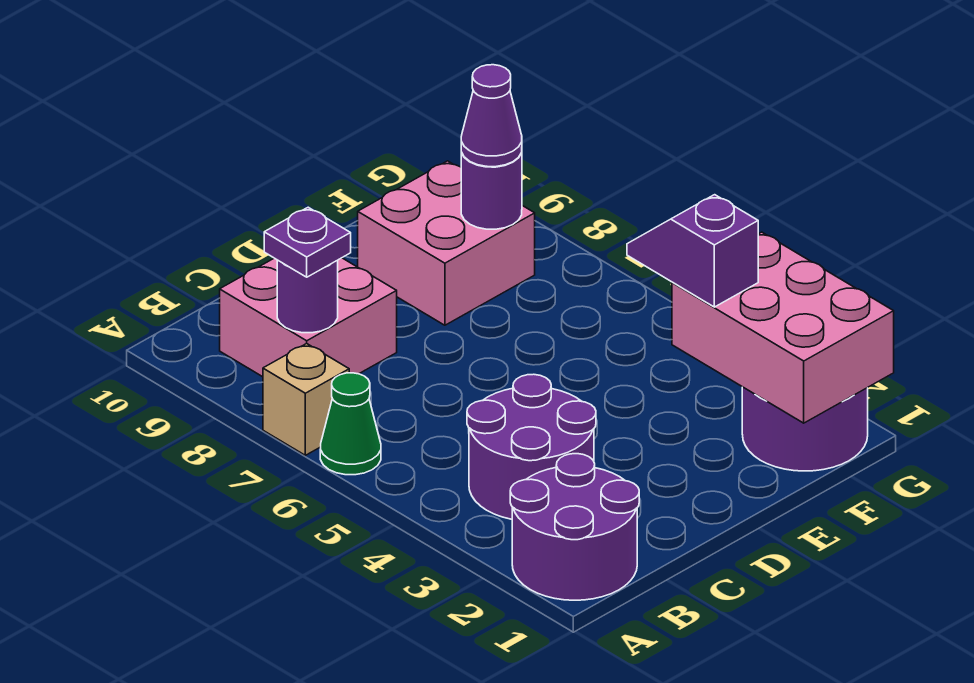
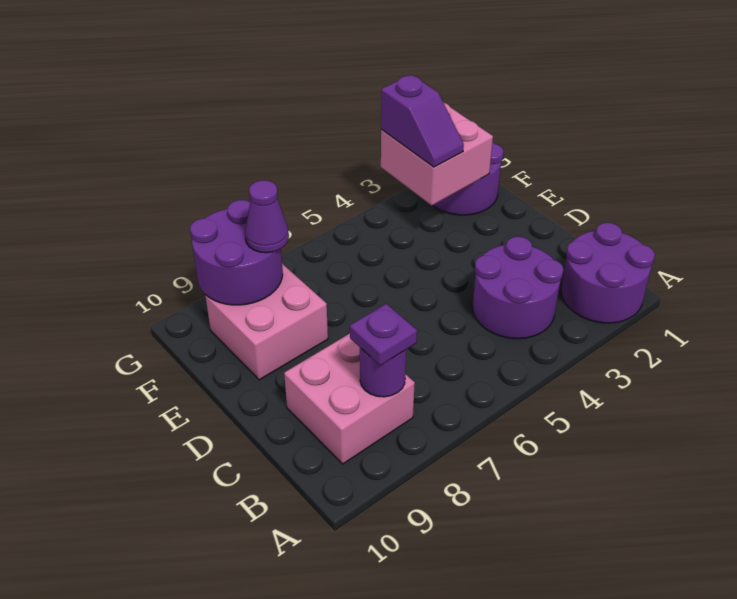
green 1x1 cone [320,373,381,475] -> none
tan 1x1 brick [263,344,349,455] -> none
pink 2x3 brick [672,232,894,423] -> pink 2x2 brick [381,103,493,205]
purple 1x2 slope [627,195,758,307] -> purple 1x2 slope turned to [381,75,464,167]
purple 1x1 round brick [461,152,522,229] -> purple 2x2 round brick [190,200,283,305]

